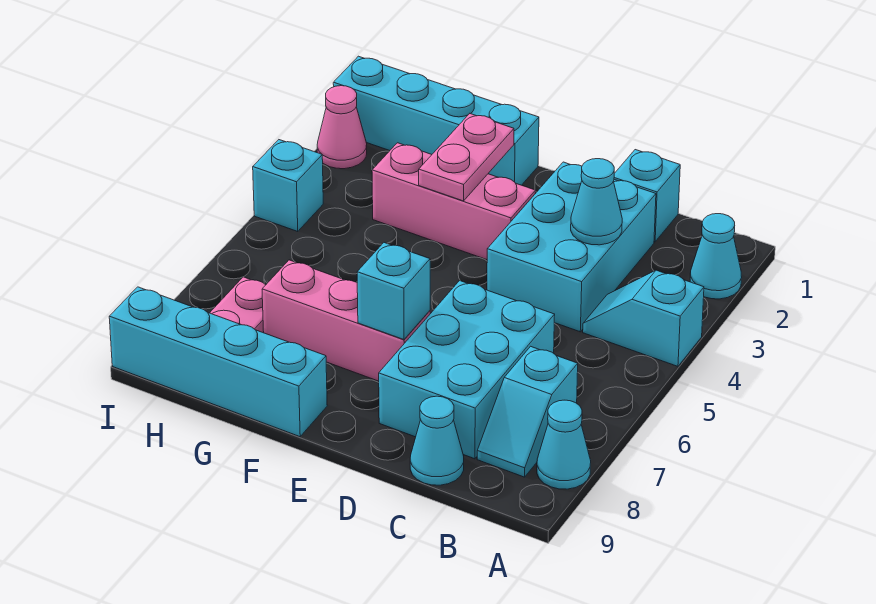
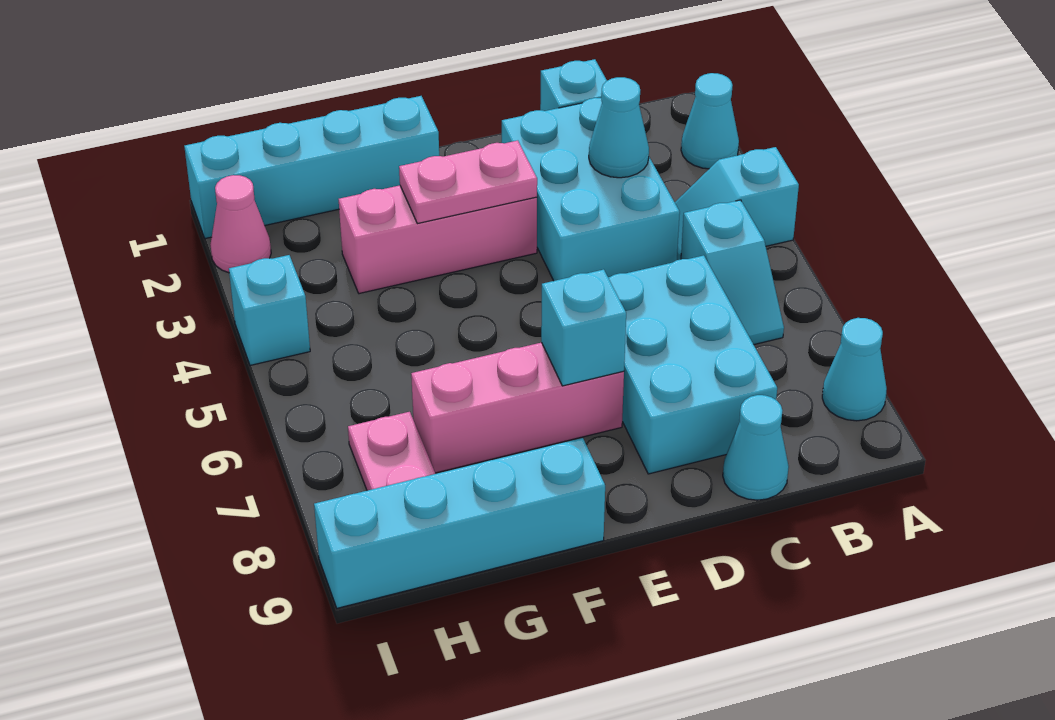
cyan 1x2 slope [477,346,578,477] -> cyan 1x2 slope moved to [681,200,784,345]
pink 1x2 plate [419,114,514,201] -> pink 1x2 plate turned to [399,141,537,224]

